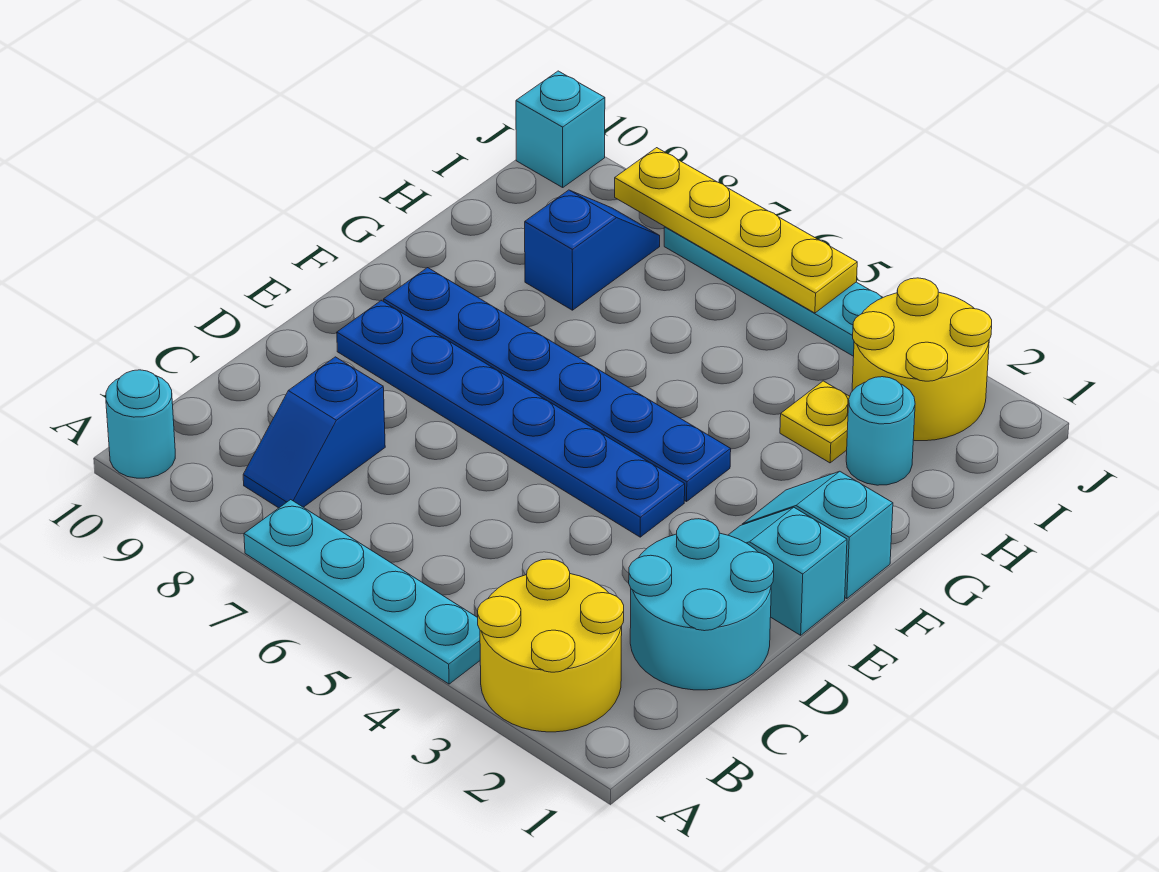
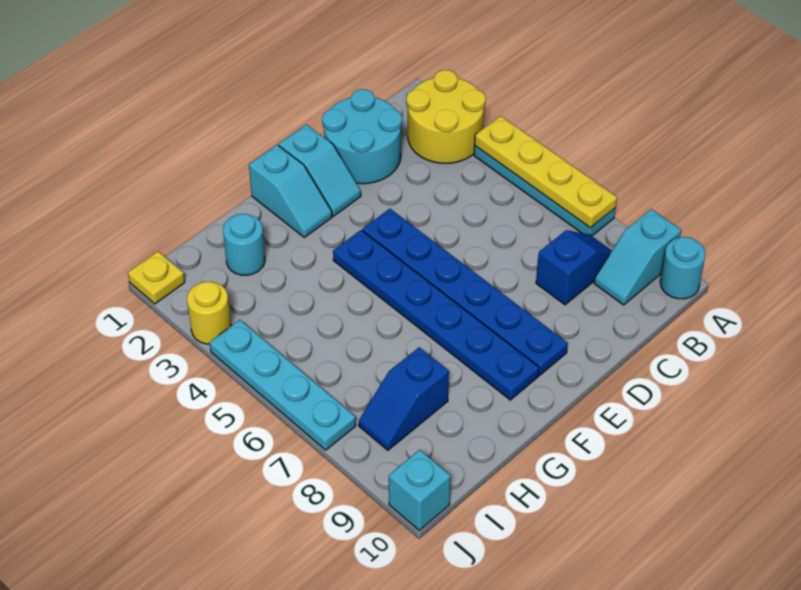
none -> cyan 1x2 slope [594,209,681,305]
yellow 1x1 plate [780,381,850,463] -> yellow 1x1 plate moved to [128,251,185,304]
yellow 2x2 round brick [852,278,992,441] -> yellow 1x1 round brick [187,282,231,344]
yellow 1x4 plate [615,148,857,313] -> yellow 1x4 plate moved to [475,116,617,228]

